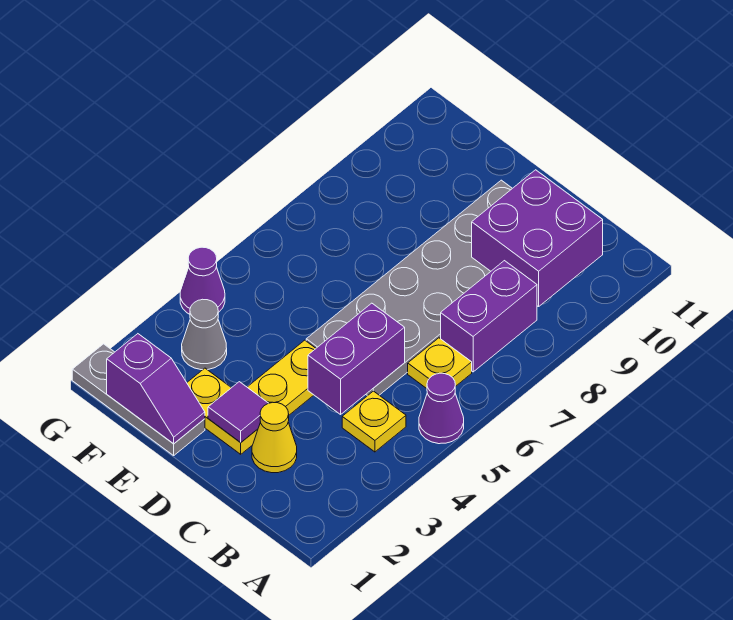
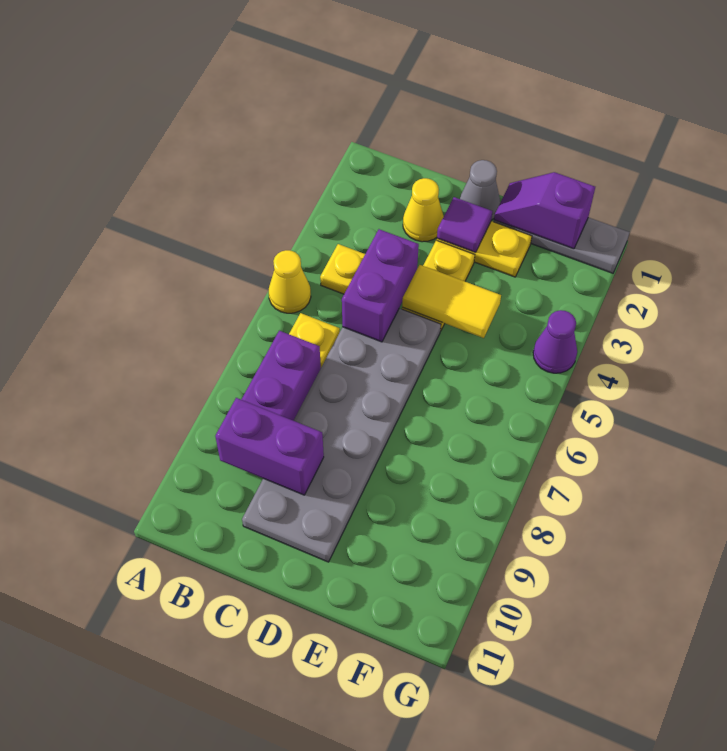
purple 1x1 cone [419,373,464,444] -> yellow 1x1 cone [269,250,311,313]
purple 2x2 brick [472,170,603,307] -> purple 1x2 brick [215,398,324,495]
none -> yellow 1x2 tile [402,265,501,338]
grey 1x1 cone [182,299,227,370] -> grey 1x1 cone moved to [460,160,500,220]

